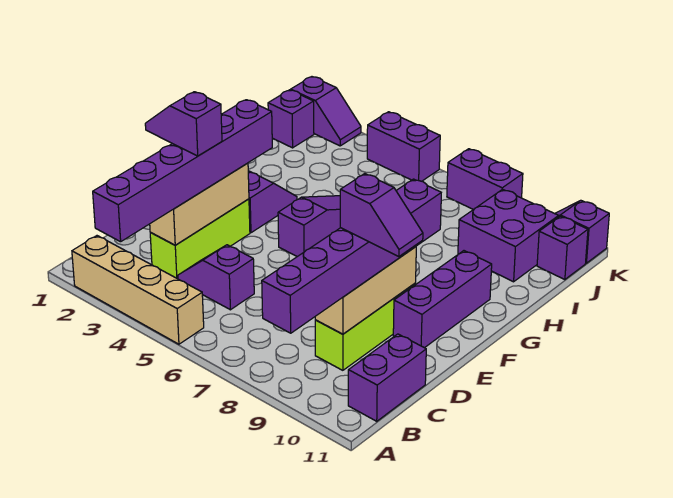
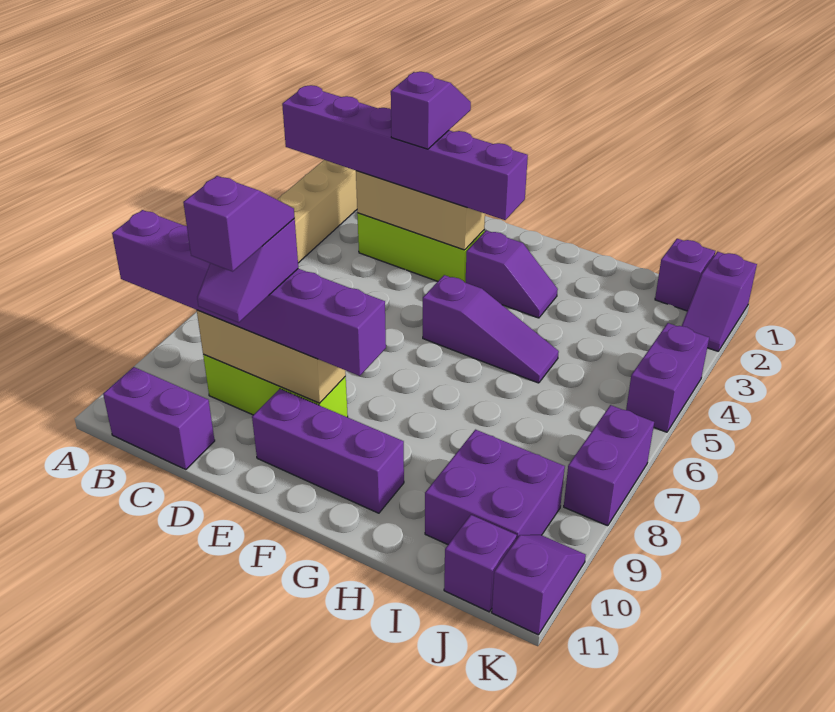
purple 1x2 slope [178,245,254,310] -> purple 1x2 slope moved to [183,176,295,271]

